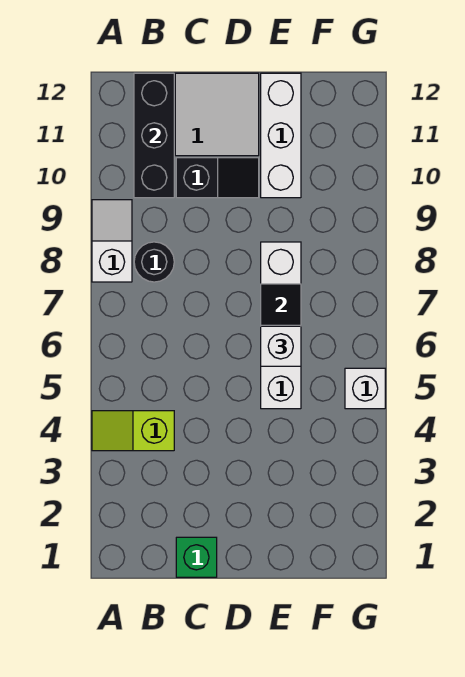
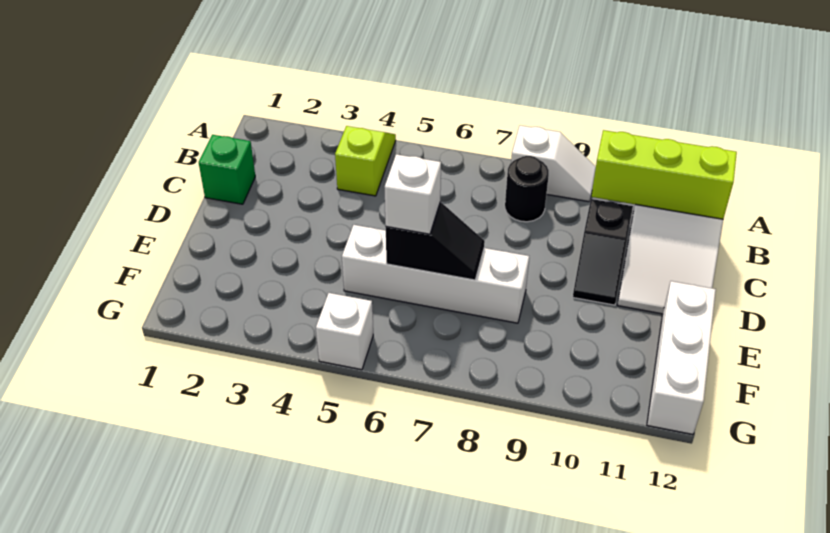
black 1x3 brick [134,73,174,198] -> lime 1x3 brick [591,130,737,219]
white 1x3 brick [261,73,301,198] -> white 1x3 brick turned to [647,281,716,434]

